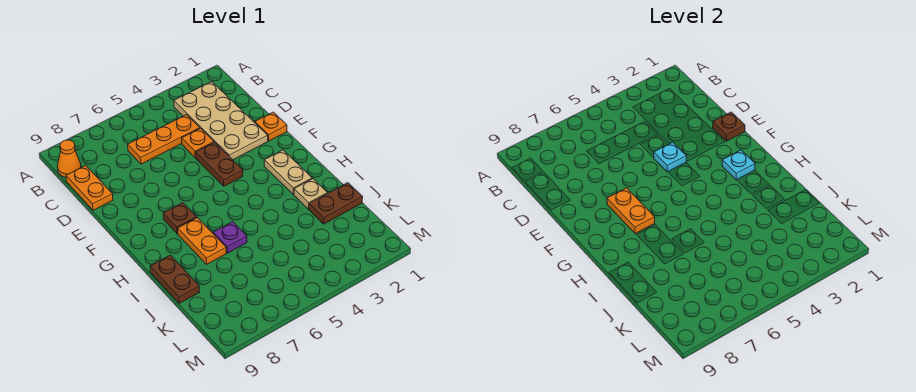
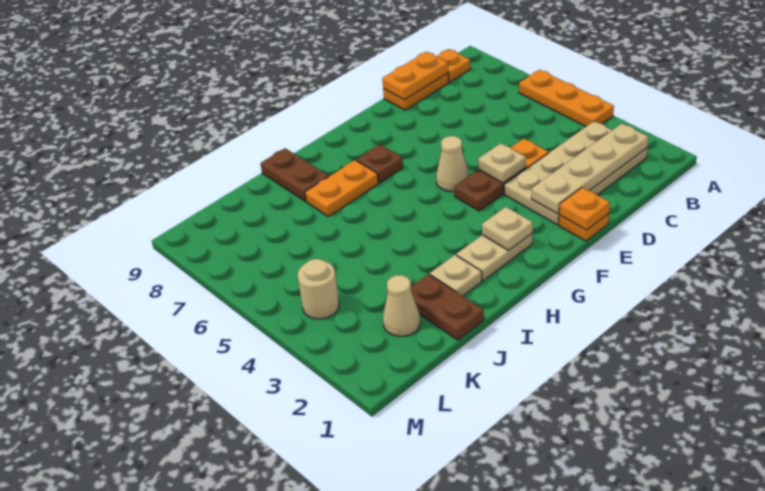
none -> tan 1x4 plate [531,124,648,214]
orange 1x1 cone [57,140,81,177] -> orange 1x1 plate [437,49,470,82]
orange 1x3 plate [128,115,200,164] -> orange 1x3 plate moved to [519,70,614,126]
brown 1x1 plate [713,112,745,141] -> orange 1x1 plate [559,187,610,230]
cyan 1x1 plate [654,142,686,172] -> tan 1x1 plate [478,143,526,183]
none -> tan 1x1 cone [436,136,469,192]
orange 1x2 plate [607,188,655,234] -> orange 1x2 plate moved to [382,52,448,100]
cyan 1x1 plate [722,150,755,180] -> tan 1x1 plate [482,207,533,250]
purple 1x1 plate [213,222,247,253] -> none
brown 1x2 plate [150,255,199,303] -> brown 1x2 plate turned to [260,148,329,201]
none -> tan 1x1 cone [383,275,420,336]
none -> tan 1x1 round brick [298,259,339,319]

